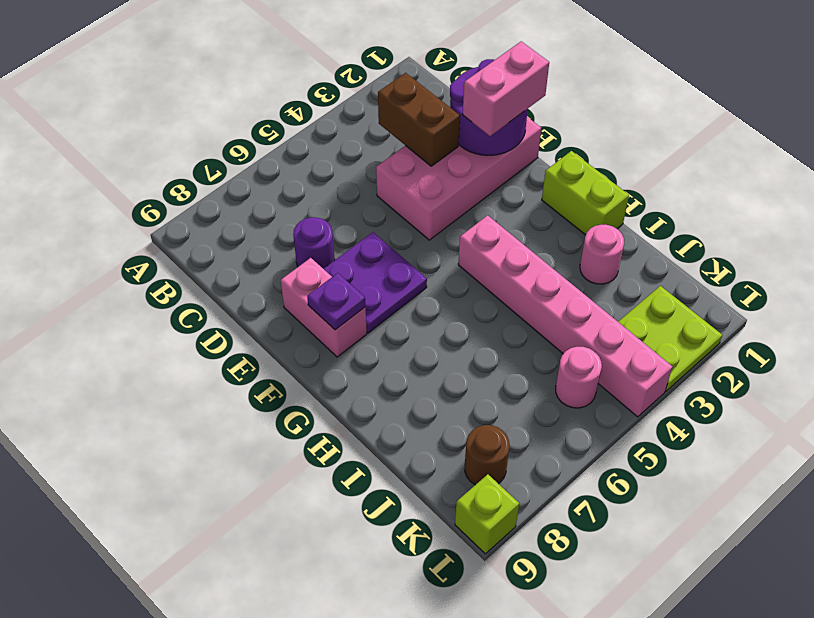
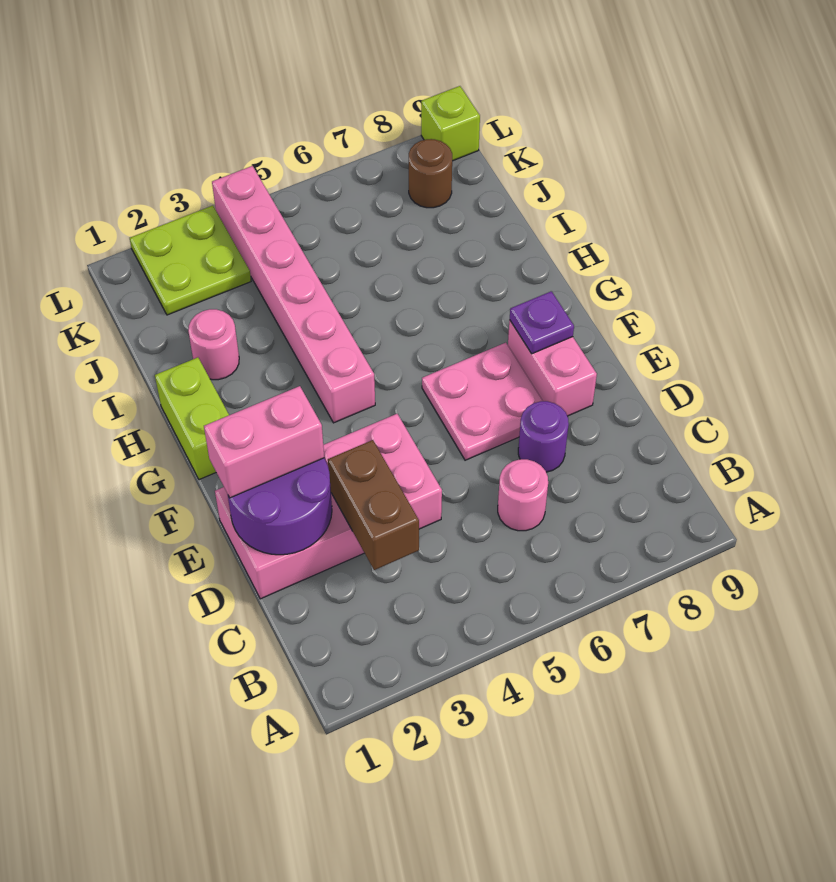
purple 2x2 plate [324,232,427,333] -> pink 2x2 plate [422,343,543,460]
pink 1x1 round brick [556,347,602,408] -> pink 1x1 round brick moved to [498,459,548,531]

